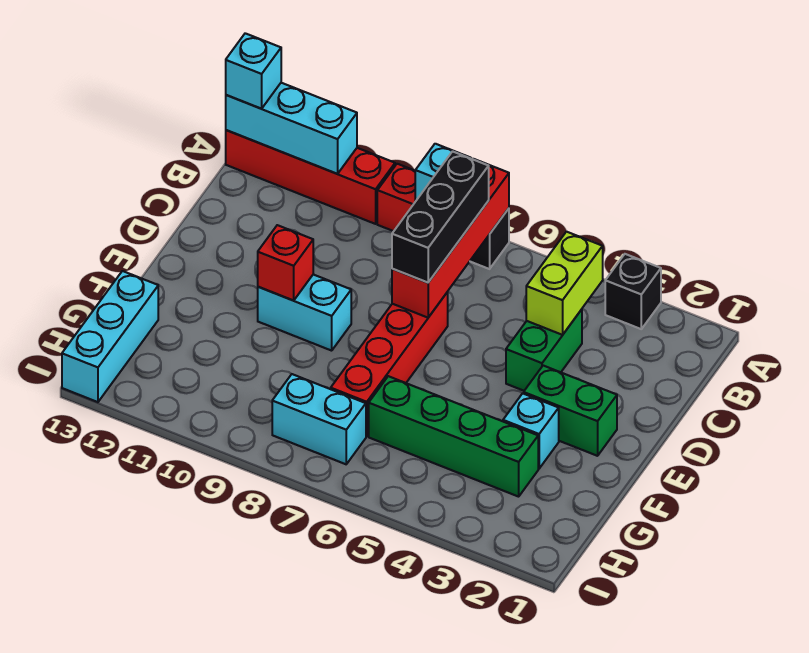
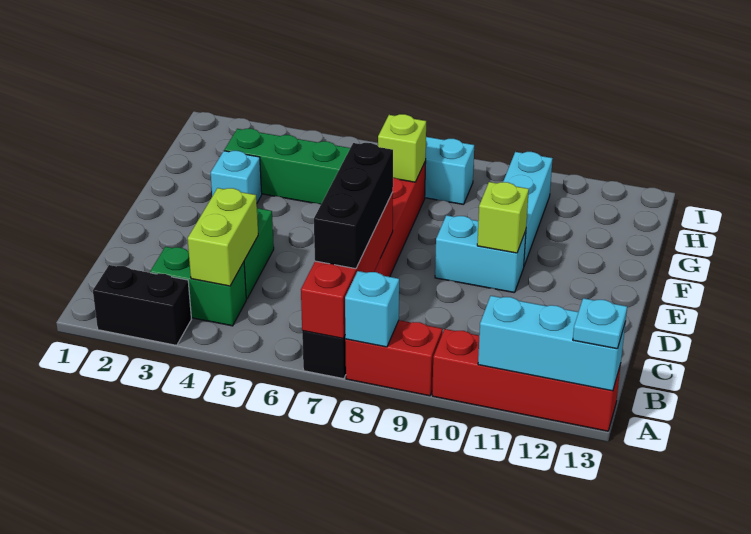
black 1x1 brick [605,254,661,329] -> black 1x2 brick [93,265,191,345]
cyan 1x1 brick [226,33,281,109] -> cyan 1x1 plate [573,298,627,349]
green 1x2 brick [524,366,617,456] -> green 1x2 brick moved to [150,247,246,326]
red 1x1 brick [258,225,313,301] -> lime 1x1 brick [477,182,529,253]
none -> lime 1x1 brick [378,114,426,182]
cyan 1x3 brick [62,271,158,402] -> cyan 1x3 brick moved to [503,152,553,266]

